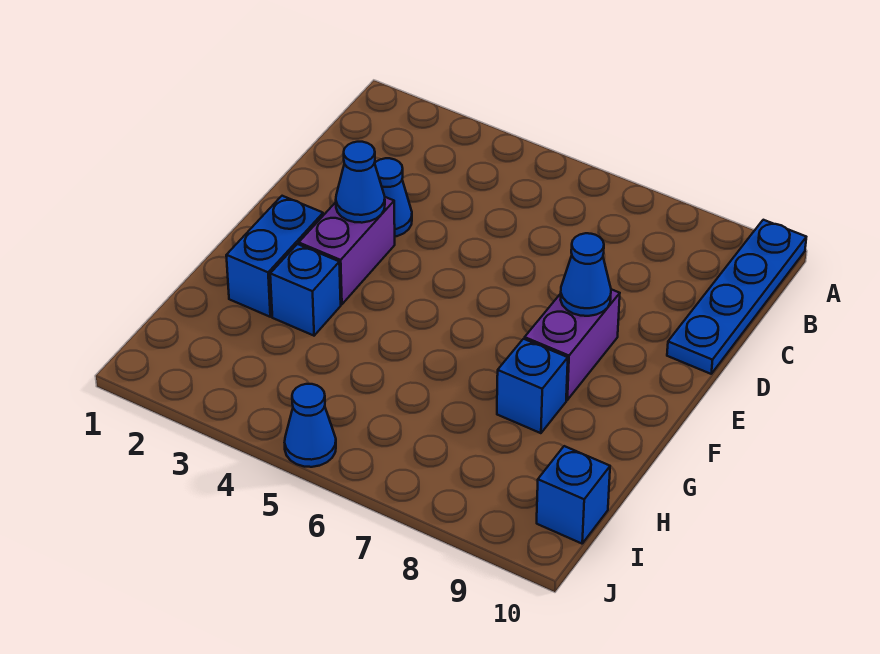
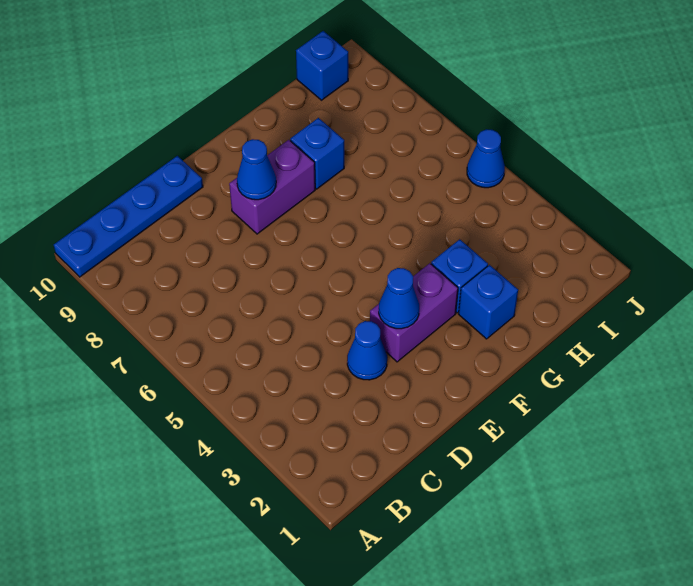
blue 1x2 brick [226,196,323,317] -> blue 1x1 brick [459,265,518,339]

